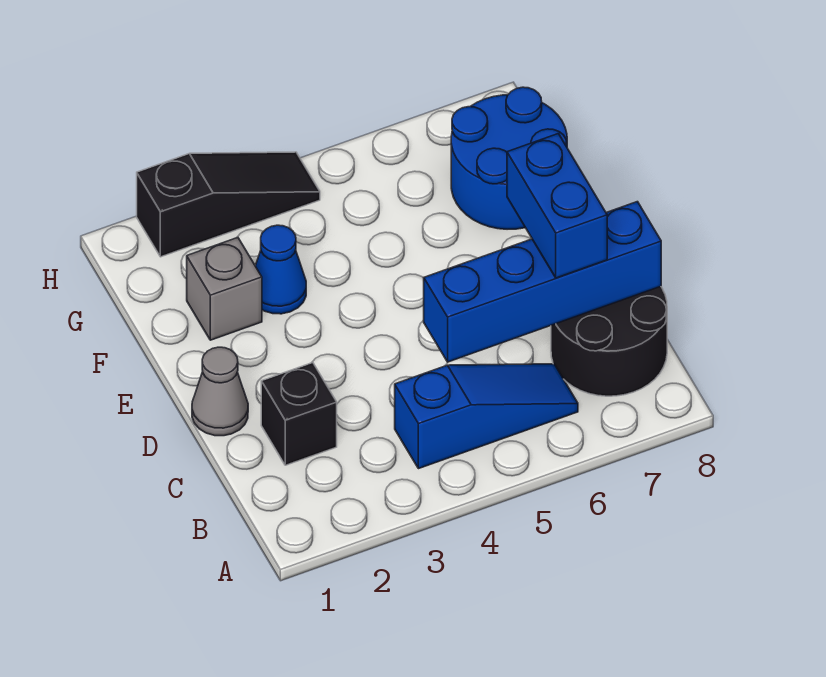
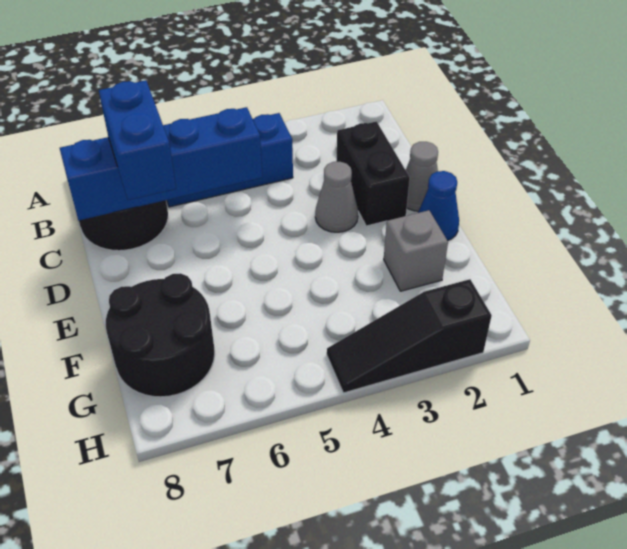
black 1x1 brick [261,363,337,465] -> black 1x2 brick [336,121,410,226]
none -> grey 1x1 cone [315,162,358,232]
blue 1x1 cone [256,225,306,314] -> blue 1x1 cone moved to [418,171,459,241]
blue 2x2 round brick [451,87,567,229] -> black 2x2 round brick [106,273,215,397]

